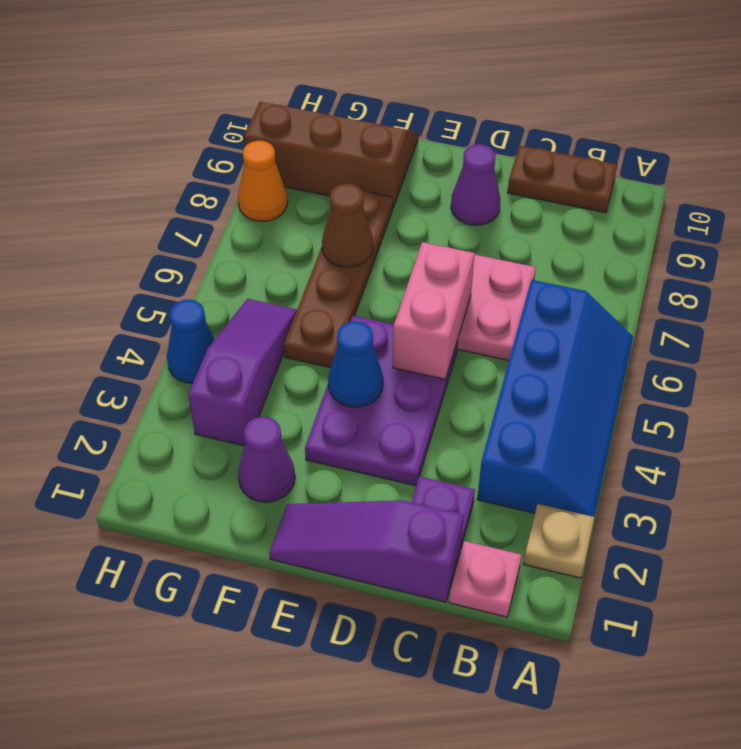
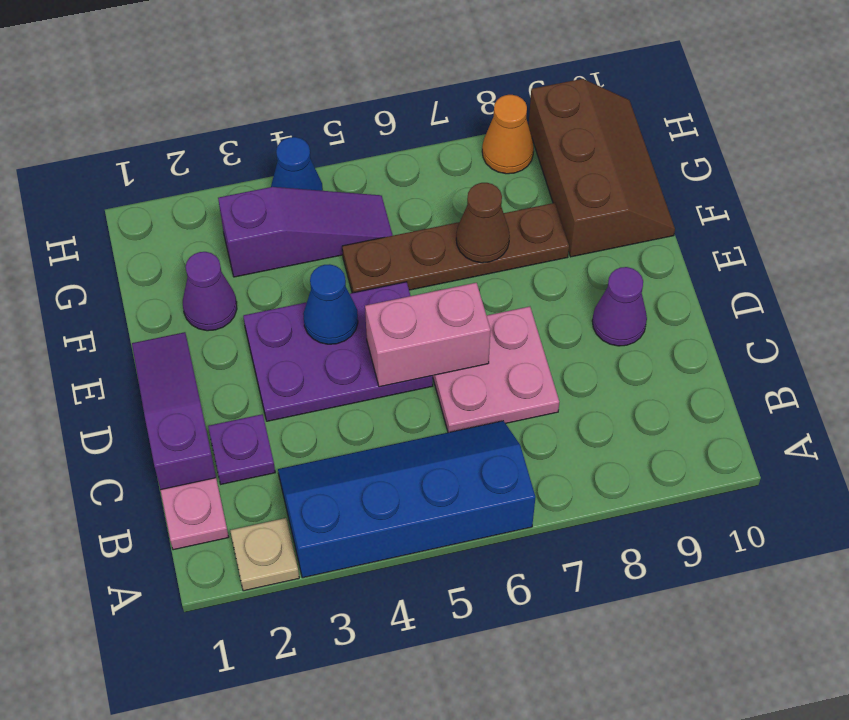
blue 2x4 slope [477,280,633,517] -> blue 2x4 slope turned to [278,421,535,578]
brown 1x2 plate [508,146,617,213] -> none

